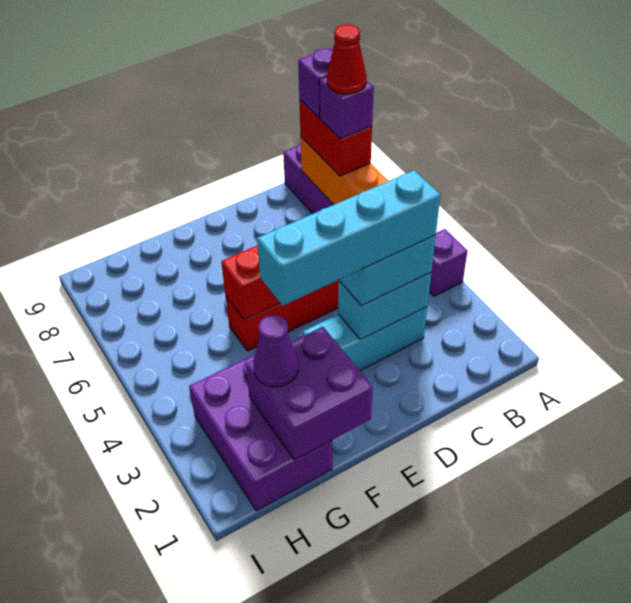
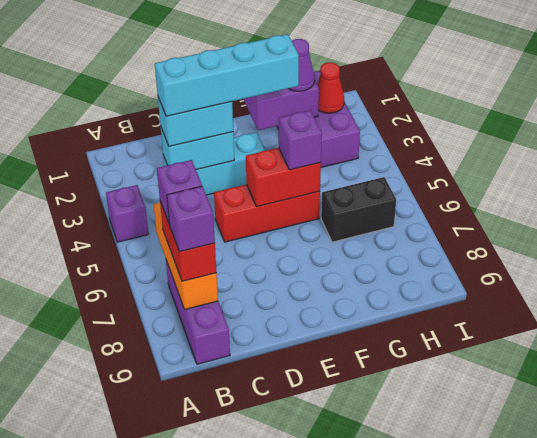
red 1x1 cone [327,24,366,94] -> red 1x1 cone moved to [318,62,344,113]
none -> purple 1x1 brick [279,110,322,170]
none -> black 1x2 brick [321,177,396,242]

